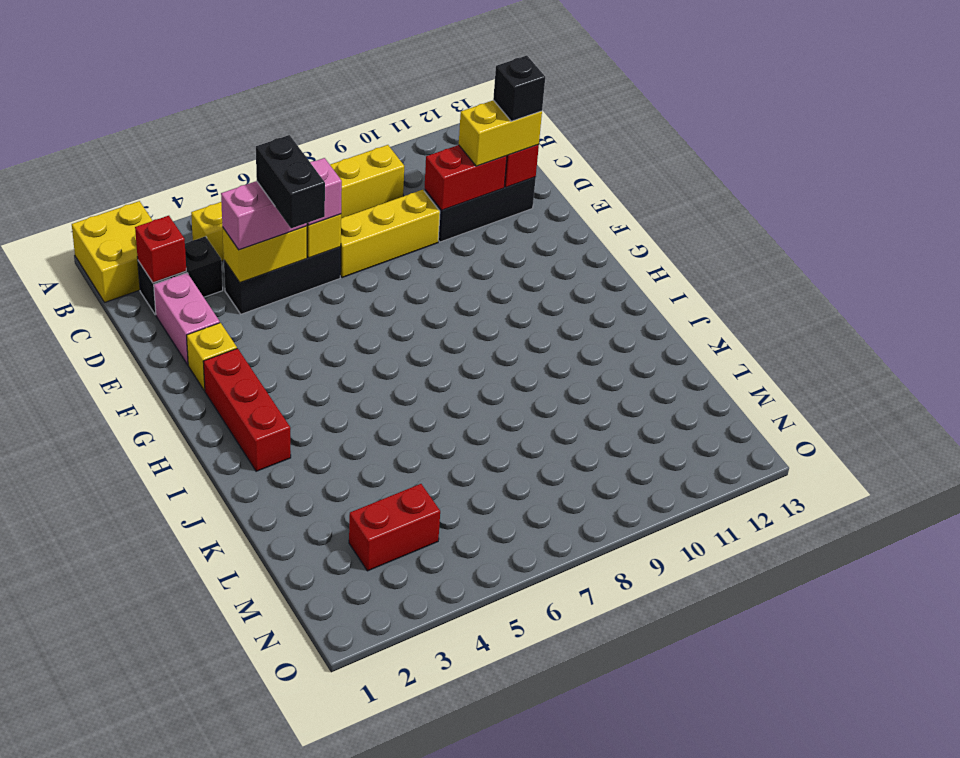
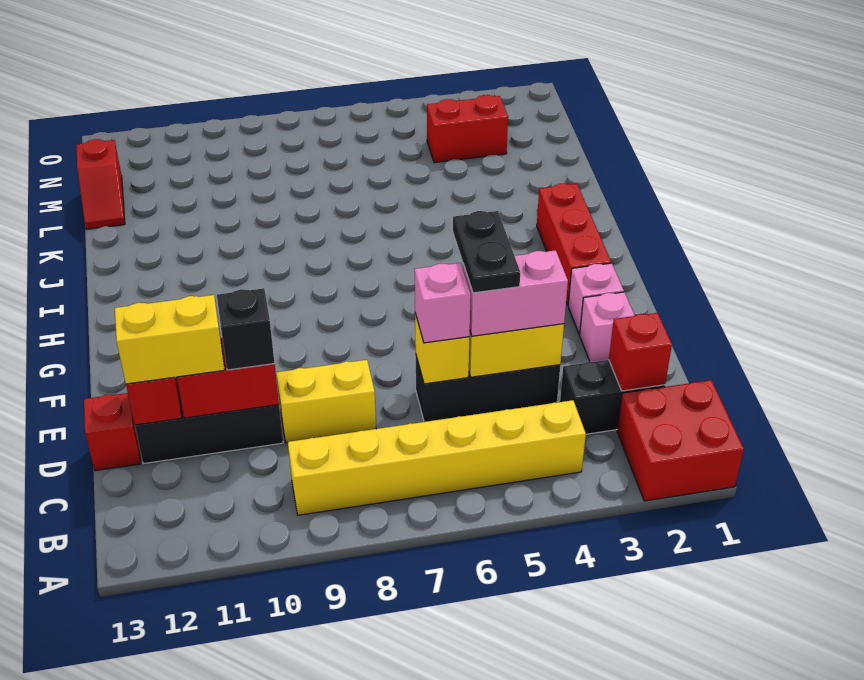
yellow 2x2 brick [72,201,153,302] -> red 2x2 brick [617,380,744,501]
pink 1x2 brick [154,273,220,365] -> pink 1x1 brick [580,292,635,362]
black 1x2 brick [256,135,325,228] -> black 1x2 plate [453,211,520,293]
yellow 1x3 brick [340,190,440,278] -> yellow 1x2 brick [276,360,376,443]
black 1x1 brick [493,56,545,121] -> black 1x1 brick moved to [217,288,275,370]
none -> red 1x1 brick [84,393,141,471]
yellow 1x1 brick [187,323,237,391] -> pink 1x1 brick [568,263,624,334]
none -> red 1x2 slope [76,139,125,229]

